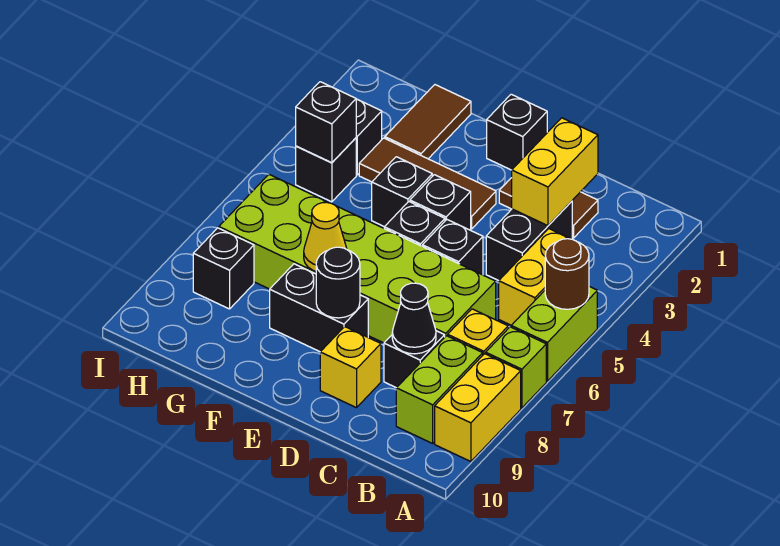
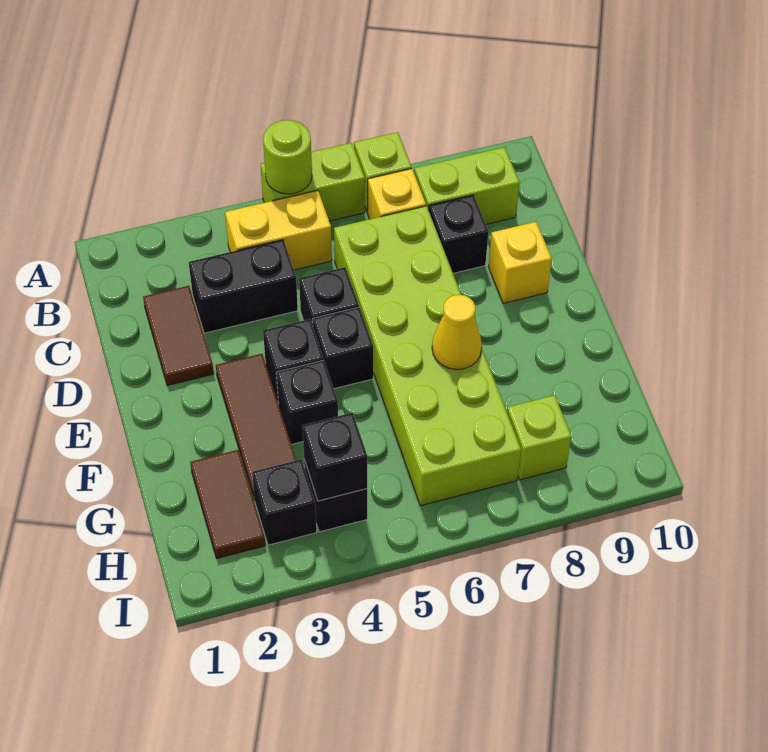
brown 1x1 round brick [545,239,589,309] -> lime 1x1 round brick [263,120,312,194]
yellow 1x2 brick [435,354,521,462] -> none
yellow 1x2 brick [512,118,598,226] -> none
black 1x1 cone [392,283,436,354] -> none
black 1x1 brick [487,94,547,170] -> none
black 1x2 brick [270,264,368,352] -> none
black 1x1 round brick [316,247,360,318] -> none
brown 1x2 tile [385,85,471,159] -> brown 1x2 tile turned to [190,450,265,558]
black 1x1 brick [193,228,254,309] -> lime 1x1 brick [507,395,571,480]

